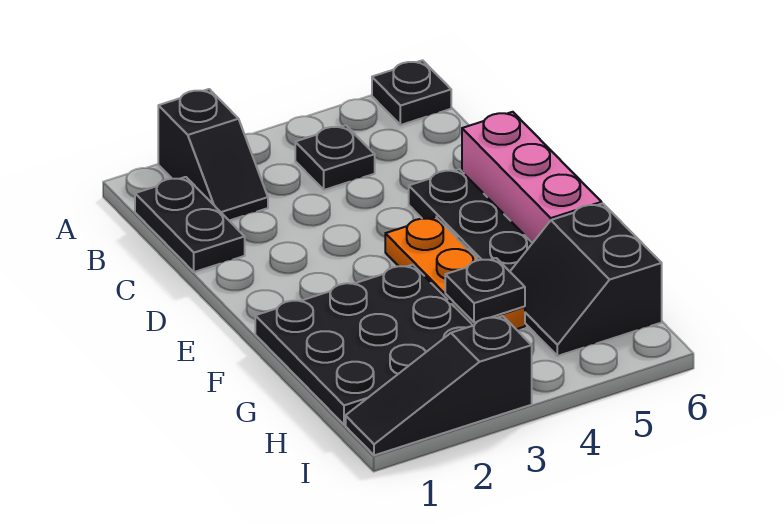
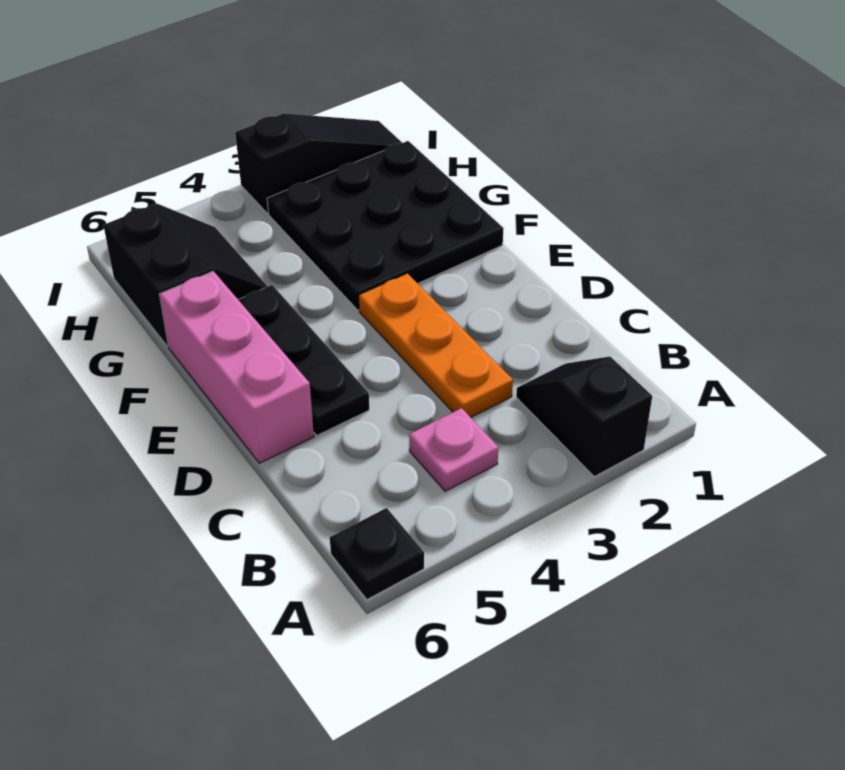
black 1x2 plate [135,177,245,272] -> none
black 1x1 plate [295,125,375,190] -> pink 1x1 plate [409,408,498,491]
orange 1x3 plate [385,217,525,329] -> orange 1x3 plate moved to [359,273,513,417]
black 1x1 plate [445,258,525,323] -> none

